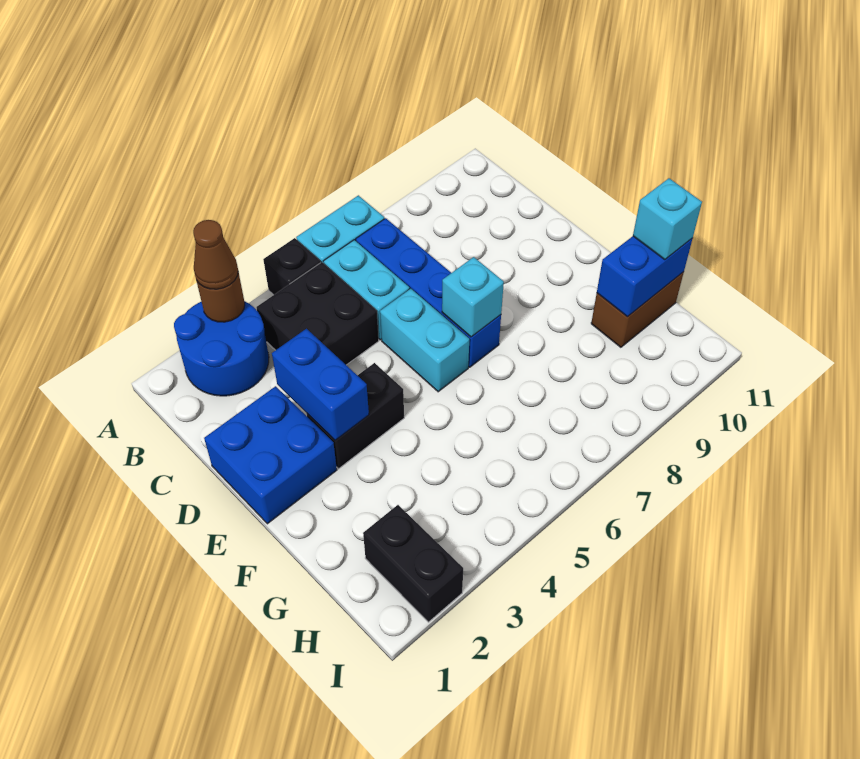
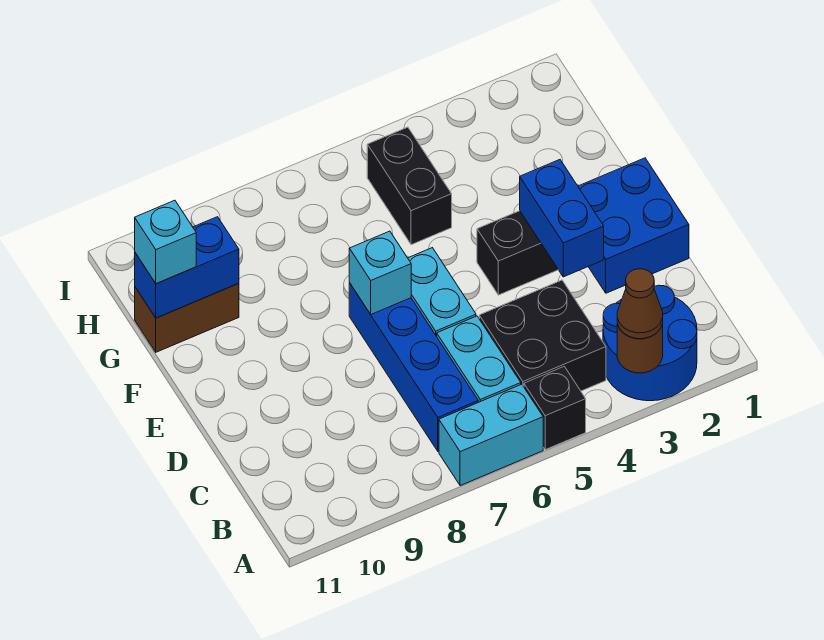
black 1x2 brick [363,505,463,622] -> black 1x2 brick moved to [367,127,452,245]

